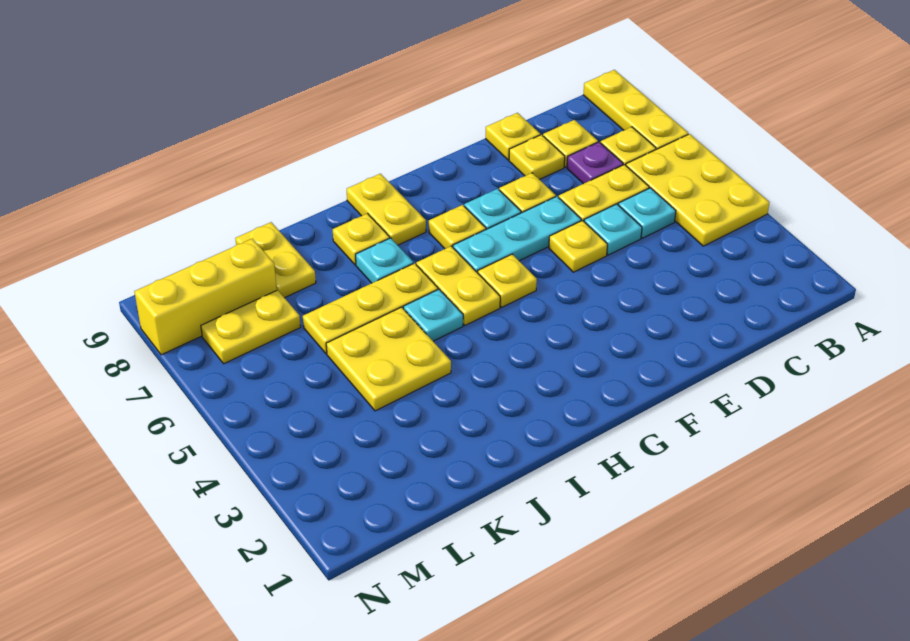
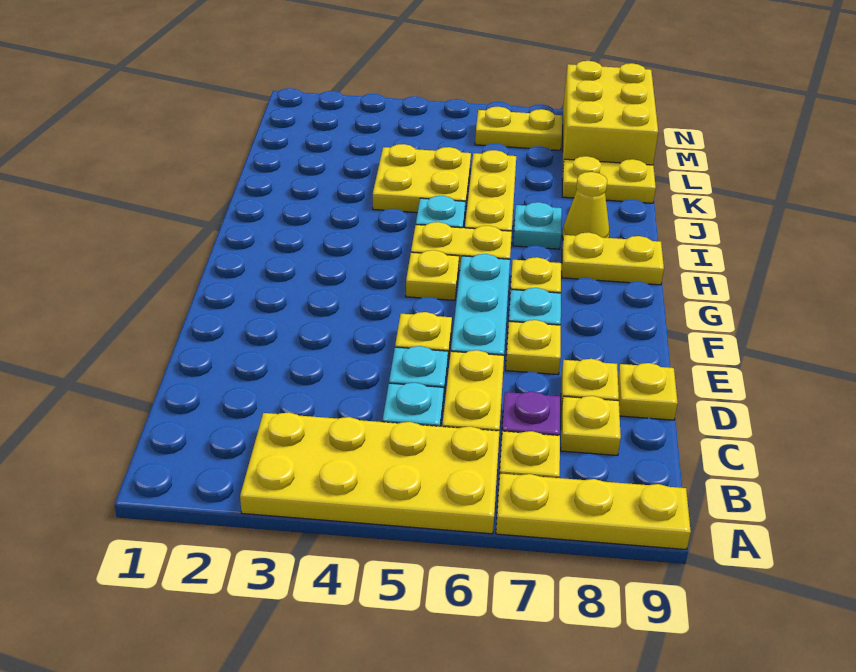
yellow 2x3 plate [626,134,769,246] -> yellow 2x4 plate [240,412,499,534]
yellow 1x1 plate [333,213,390,265] -> yellow 1x1 cone [562,172,609,238]
yellow 1x2 plate [201,290,301,364] -> yellow 1x2 plate turned to [475,107,562,150]
yellow 1x3 brick [134,239,277,355] -> yellow 2x3 brick [563,61,658,165]

